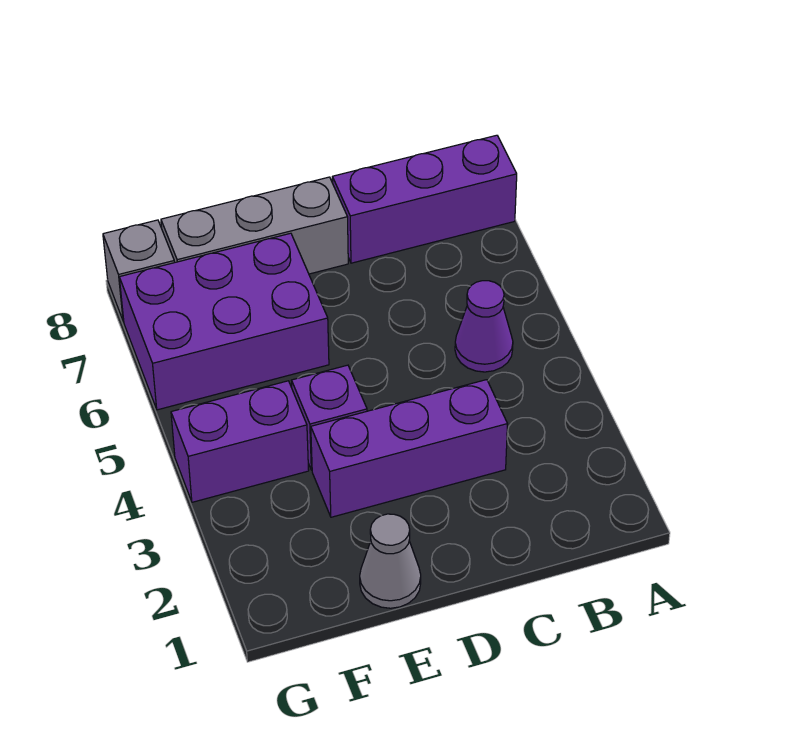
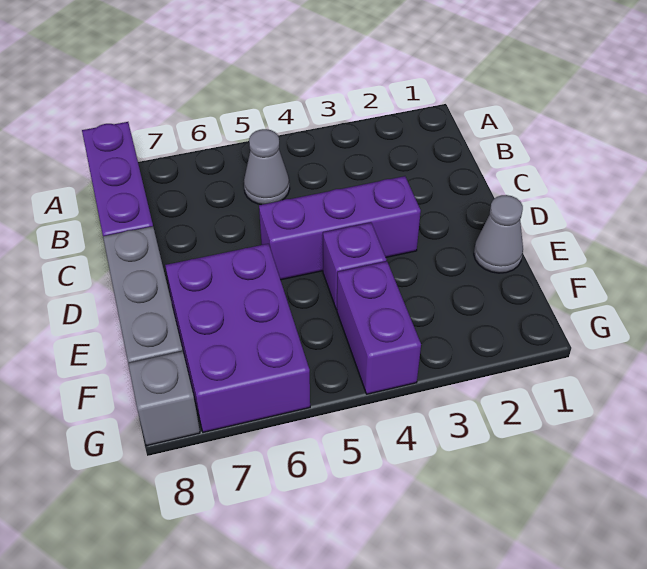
purple 1x1 cone [455,281,513,372] -> grey 1x1 cone [244,129,290,205]
purple 1x3 brick [311,380,508,517] -> purple 1x3 brick turned to [259,176,421,280]

